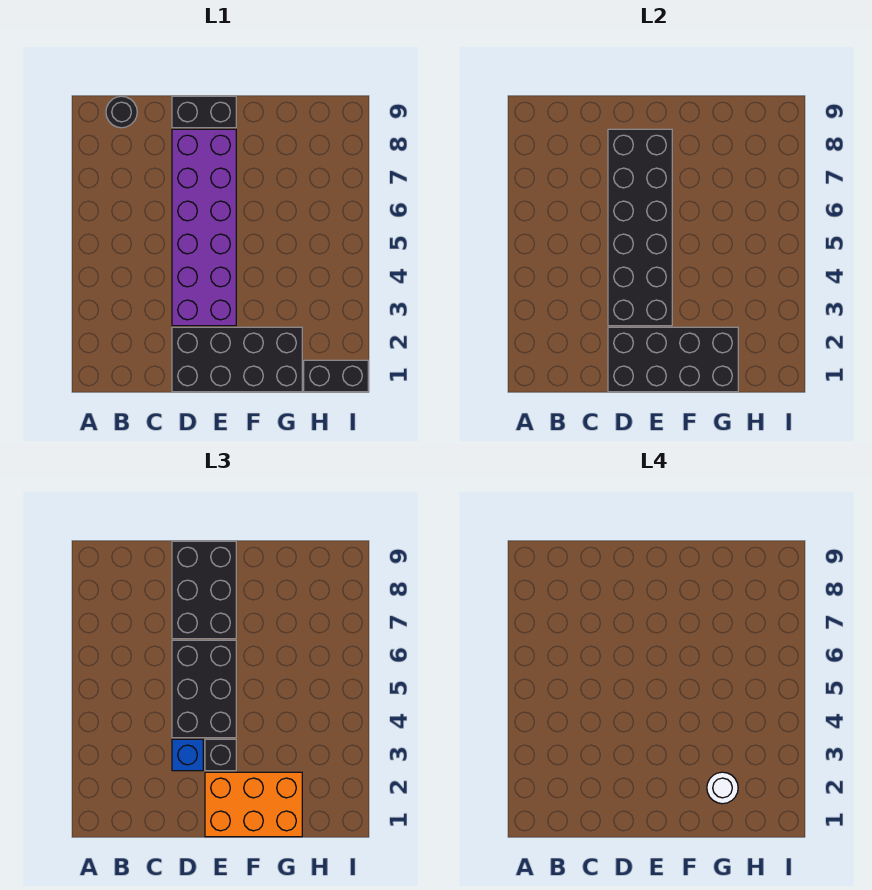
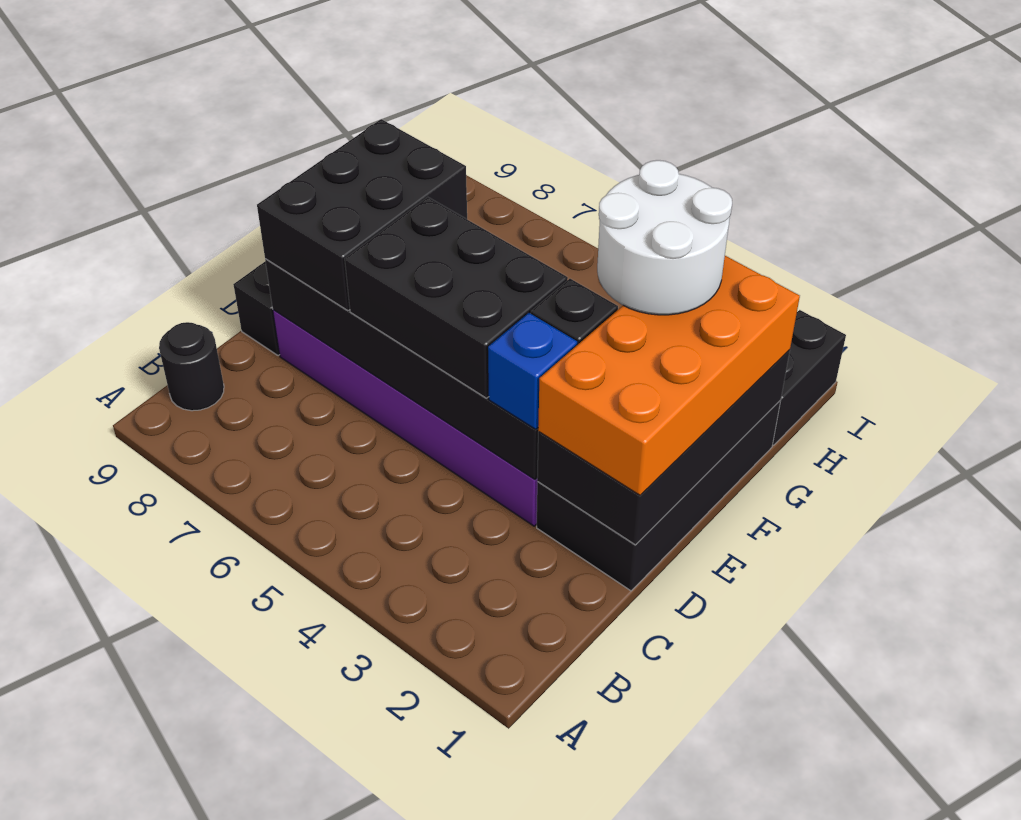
black 2x3 brick [172,541,236,639] -> black 2x3 brick turned to [257,119,467,311]
orange 2x3 brick [205,772,302,837] -> orange 2x4 brick [538,256,800,495]
white 1x1 round brick [707,772,738,804] -> white 2x2 round brick [597,160,732,315]

